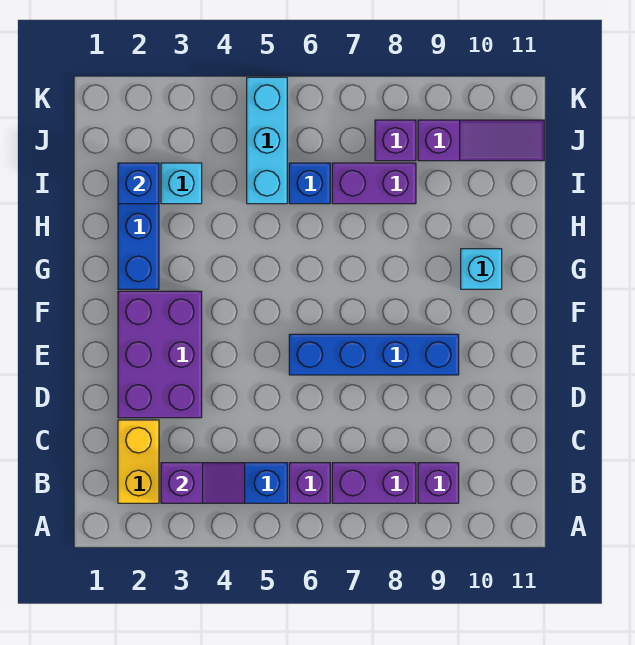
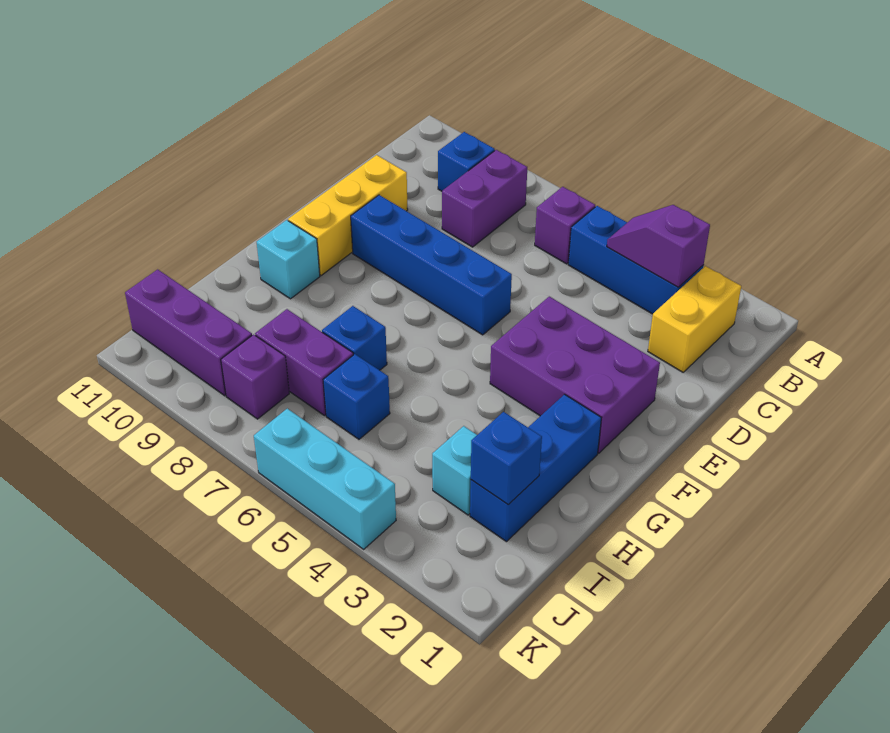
purple 1x2 brick [332,463,416,503] -> purple 1x2 brick turned to [442,150,527,247]
purple 1x1 brick [418,463,459,503] -> blue 1x1 brick [438,132,495,191]
purple 2x3 brick [118,291,202,418] -> purple 2x3 brick turned to [490,297,660,453]
none -> yellow 1x3 brick [288,155,408,275]
none -> blue 1x1 brick [322,306,387,370]
cyan 1x3 brick [247,77,287,204] -> cyan 1x3 brick turned to [254,409,396,549]
purple 1x3 slope [418,120,544,161] -> purple 1x3 brick [125,269,252,396]

